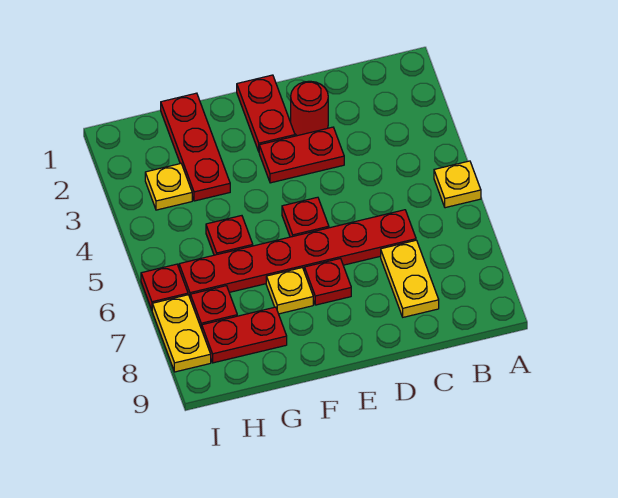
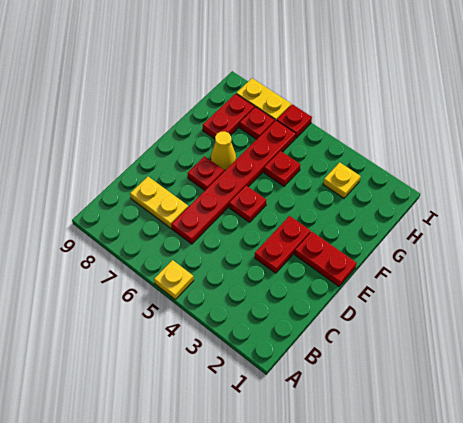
red 1x1 round brick [291,81,328,136] -> none
yellow 1x1 plate [266,268,313,314] -> yellow 1x1 cone [211,131,236,170]
red 1x3 plate [161,93,230,201] -> none

